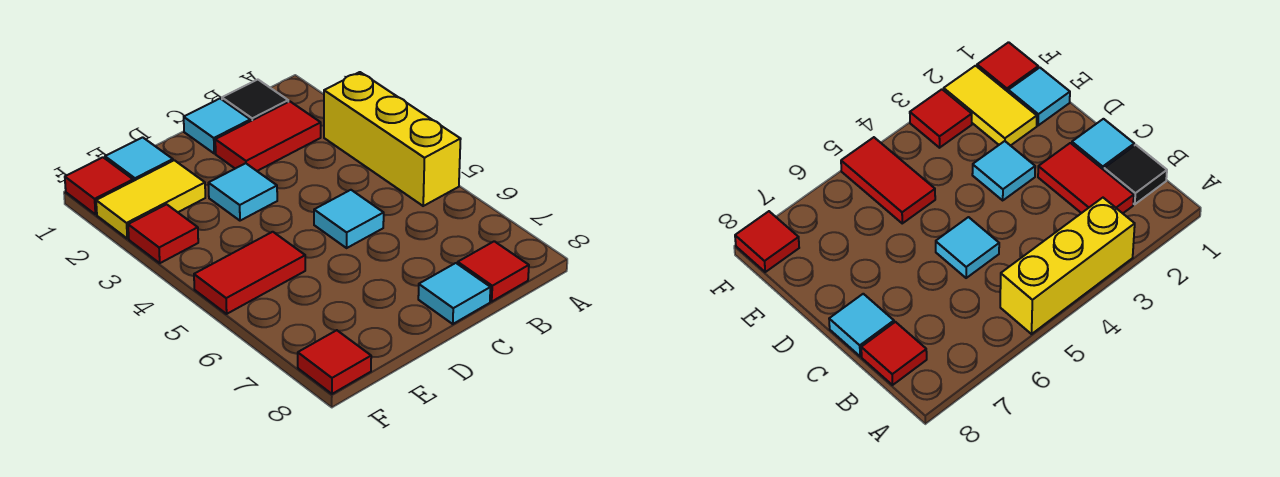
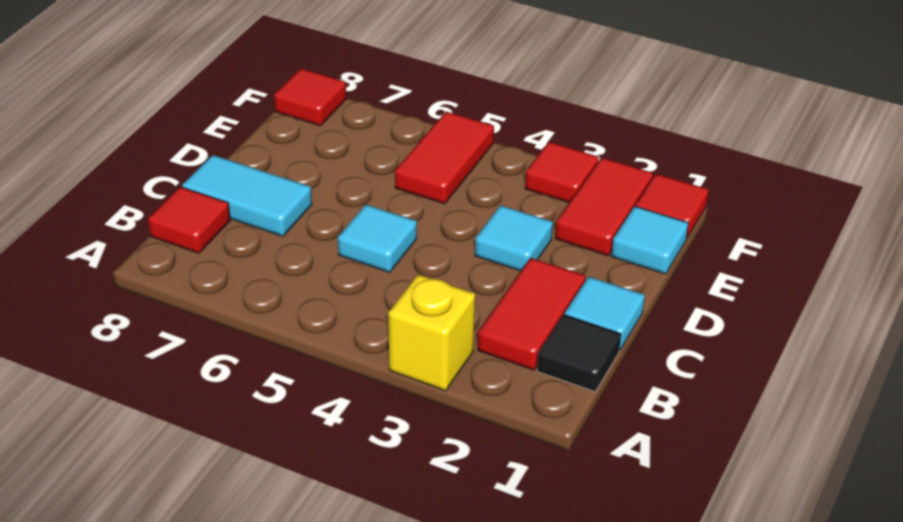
yellow 1x3 brick [324,72,461,206] -> yellow 1x1 brick [388,275,475,391]
cyan 1x1 tile [418,263,490,324] -> cyan 1x2 tile [182,155,312,236]
yellow 1x2 tile [96,160,205,239] -> red 1x2 tile [555,158,653,256]

